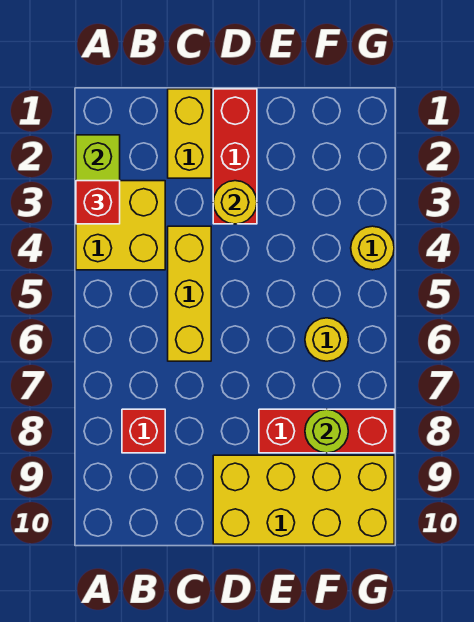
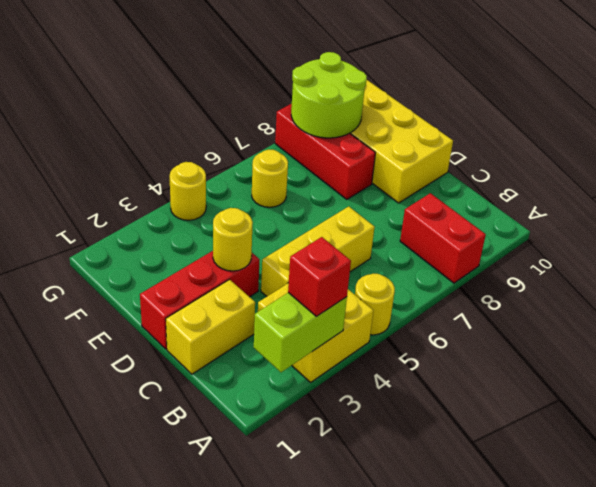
none -> yellow 1x1 round brick [355,274,395,335]
red 1x1 brick [122,409,165,453] -> red 1x2 brick [400,193,486,283]
lime 1x1 round brick [305,409,348,453] -> lime 2x2 round brick [291,52,367,138]

